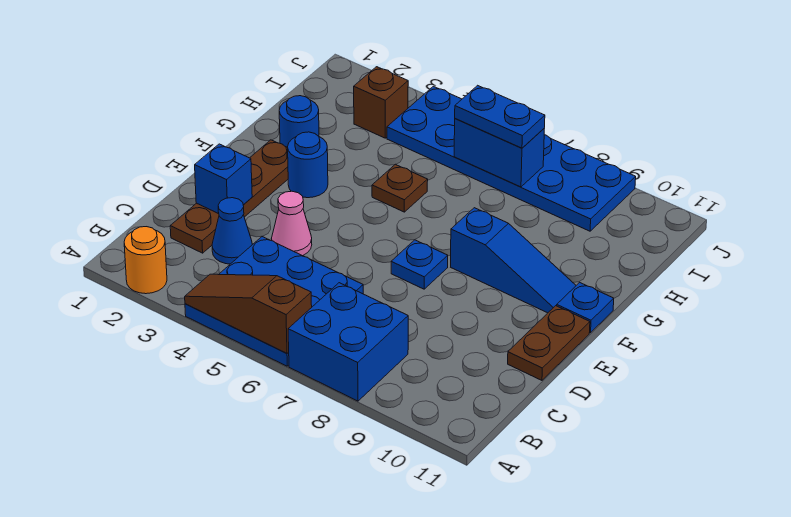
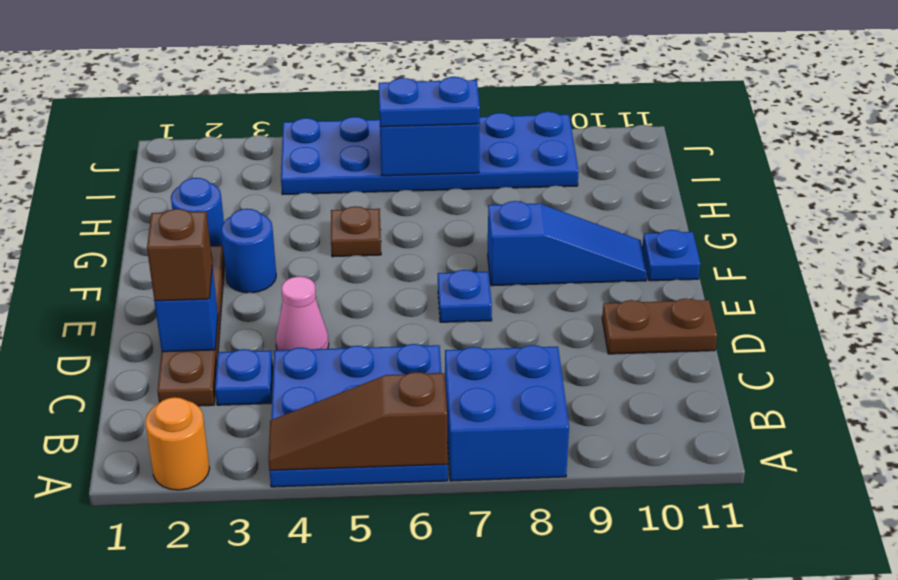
blue 1x1 cone [212,198,252,264] -> blue 1x1 plate [215,349,273,405]
brown 1x2 plate [508,306,590,380] -> brown 1x2 plate turned to [602,298,717,354]
brown 1x1 brick [354,67,408,138] -> brown 1x1 brick moved to [147,209,212,301]

